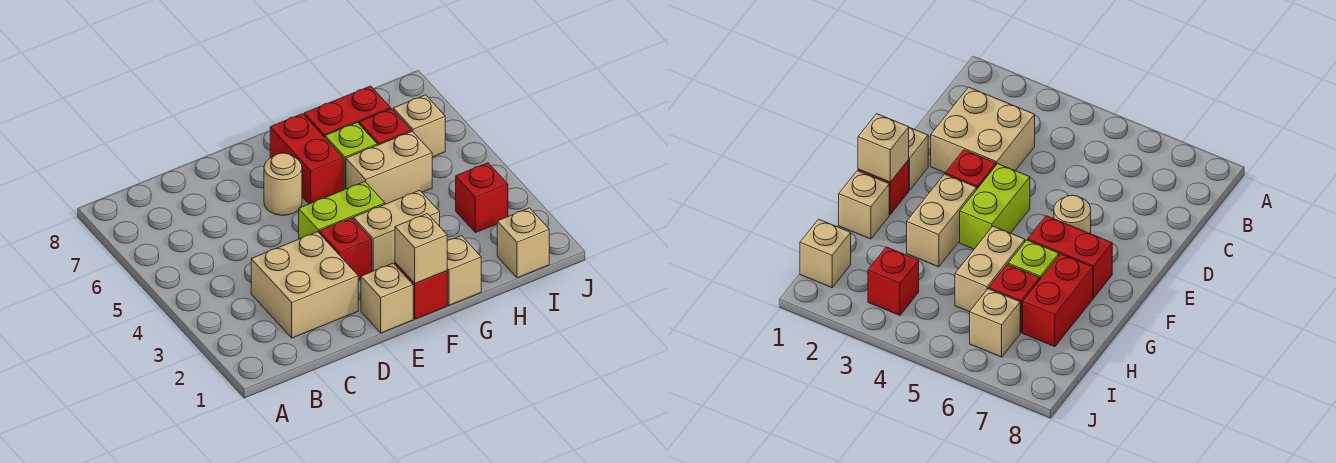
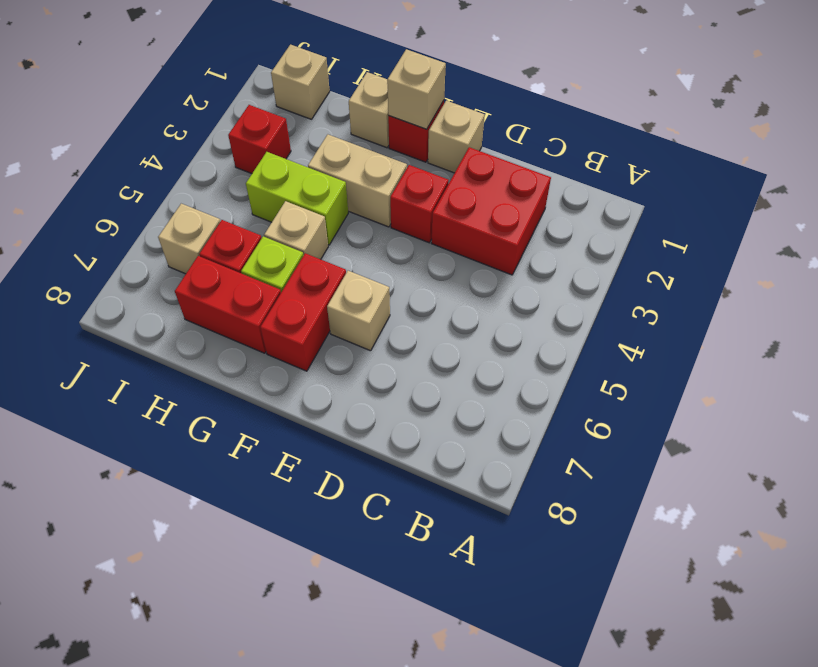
tan 2x2 brick [251,232,358,338] -> red 2x2 brick [432,147,551,275]
lime 1x2 brick [299,182,385,239] -> lime 1x2 brick moved to [246,152,348,245]
tan 1x1 round brick [264,153,302,215] -> tan 1x1 brick [327,271,390,351]
tan 1x2 brick [346,131,432,204] -> tan 1x1 brick [264,201,328,259]

